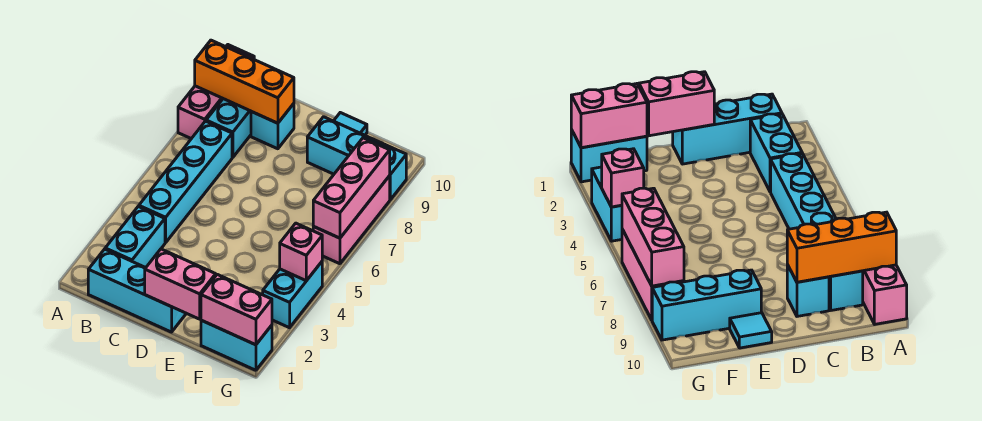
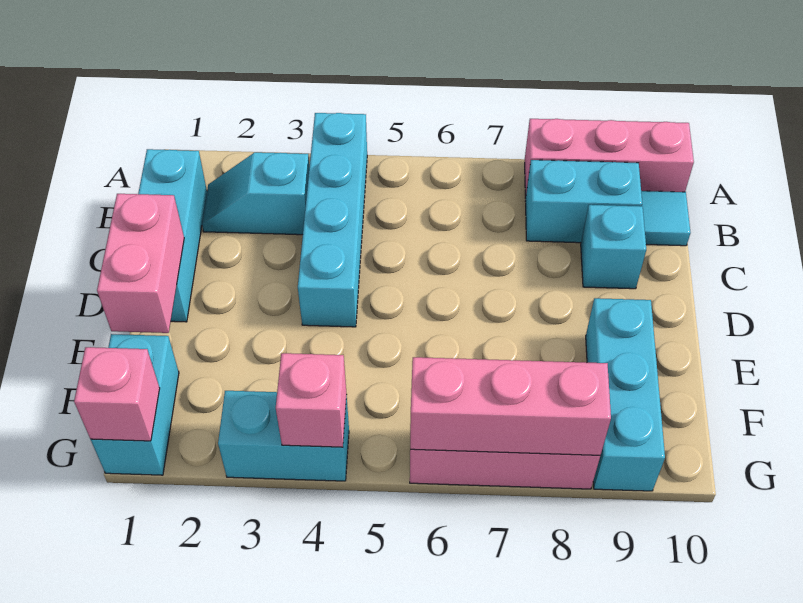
orange 1x3 brick [195,40,294,123] -> none
cyan 1x2 brick [105,207,165,268] -> cyan 1x2 slope [202,152,309,235]
cyan 1x4 brick [139,121,232,243] -> cyan 1x4 brick turned to [298,113,367,327]
cyan 1x1 tile [334,113,367,135] -> cyan 1x1 tile moved to [641,191,691,246]
pink 1x2 brick [201,274,272,345] -> pink 1x1 brick [74,347,160,441]

